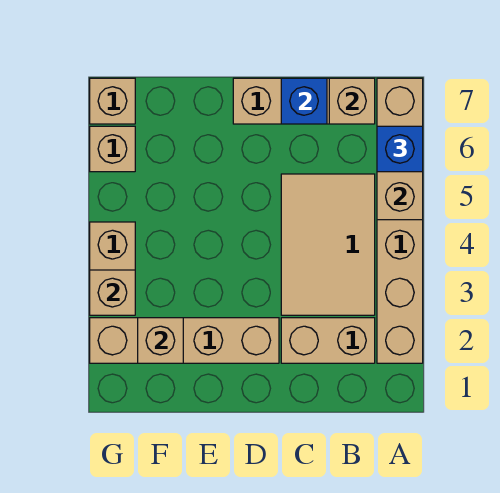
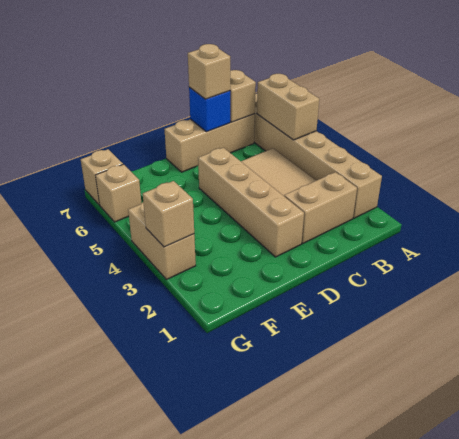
blue 1x1 brick [377,126,423,172] -> none
tan 1x4 brick [90,318,279,363] -> tan 1x4 brick turned to [198,148,304,257]
tan 1x1 brick [138,318,183,363] -> tan 1x1 brick moved to [188,44,230,99]

